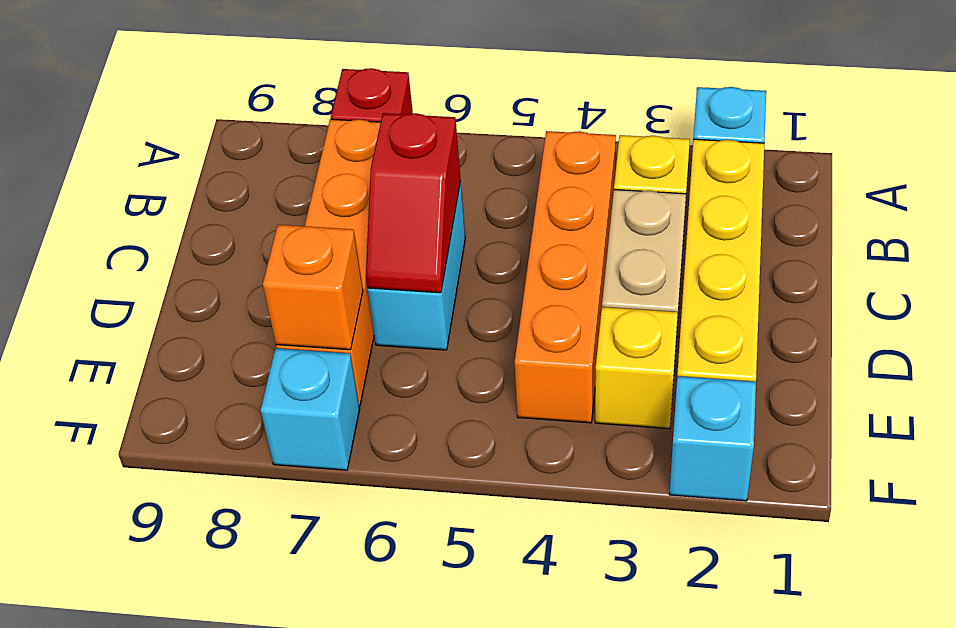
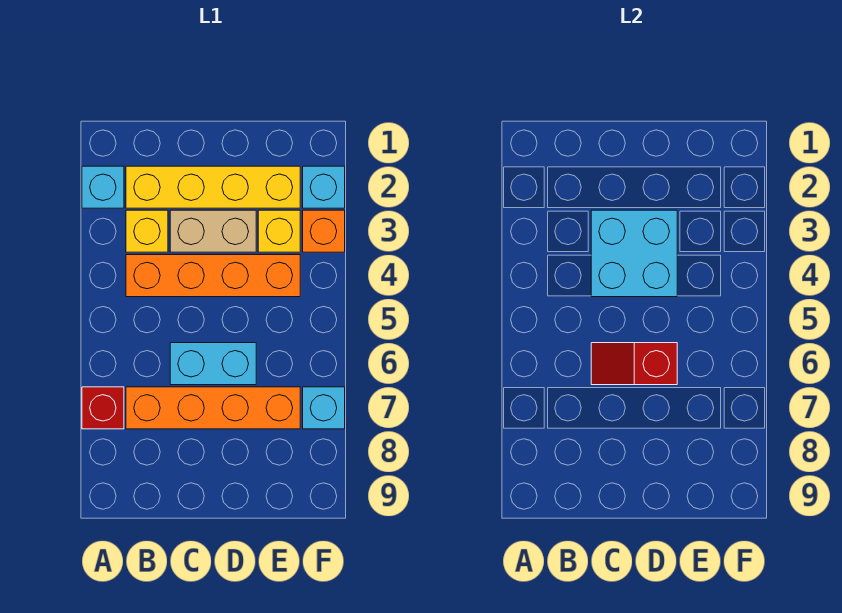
none -> cyan 2x2 brick [591,210,677,297]
red 1x2 slope [366,113,461,293] -> red 1x2 slope turned to [591,343,677,385]
orange 1x1 brick [263,225,363,350] -> orange 1x1 brick moved to [303,210,345,252]

